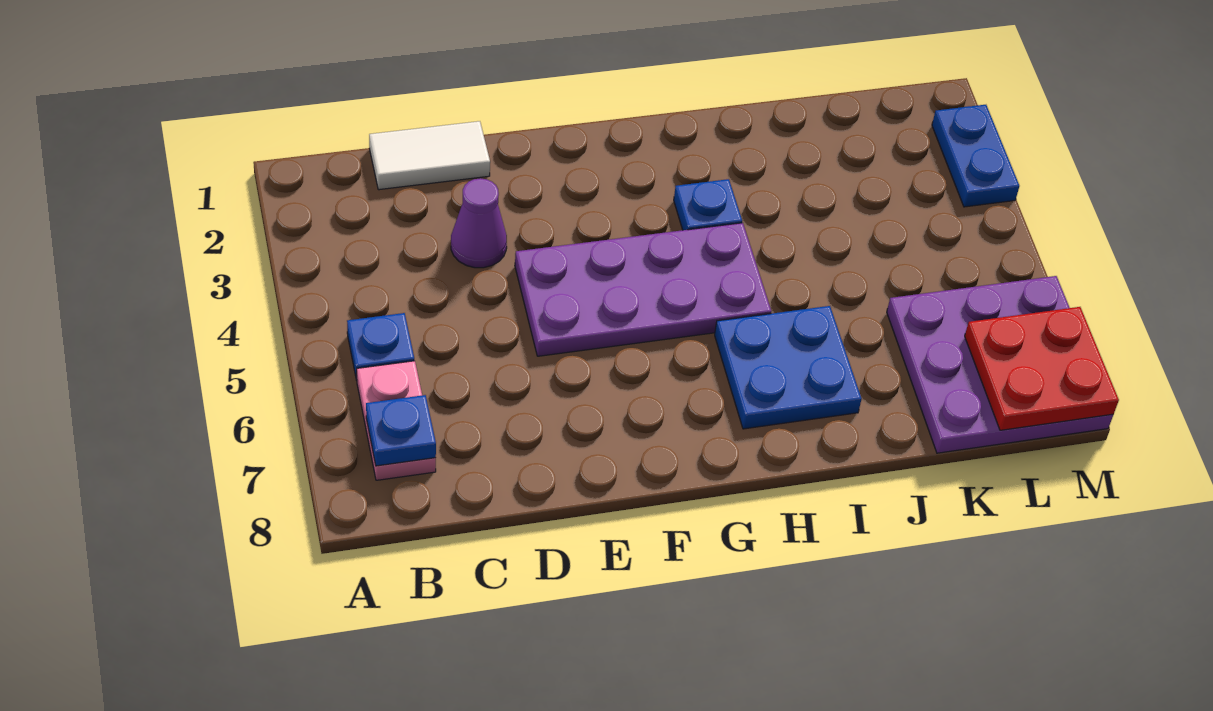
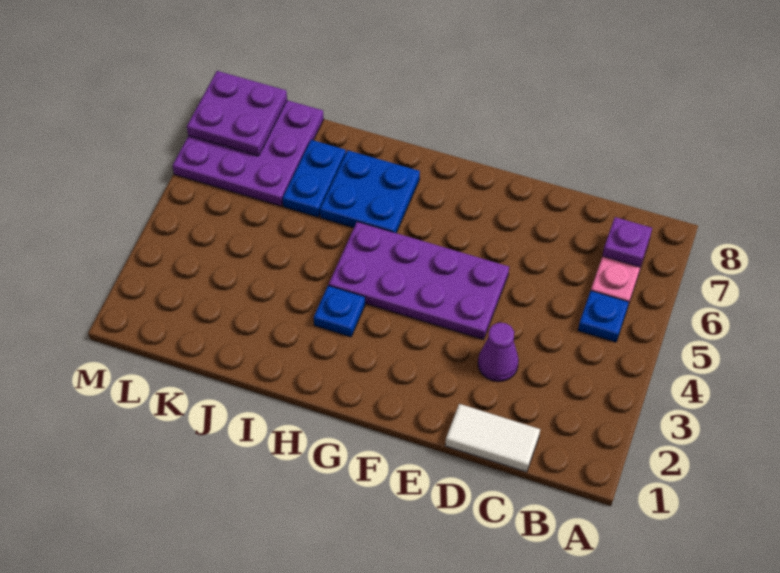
blue 1x1 plate [366,395,436,466] -> purple 1x1 plate [603,217,652,267]
red 2x2 plate [965,307,1119,430] -> purple 2x2 plate [187,71,287,156]
blue 1x2 plate [932,105,1019,207] -> blue 1x2 plate moved to [283,140,346,217]

